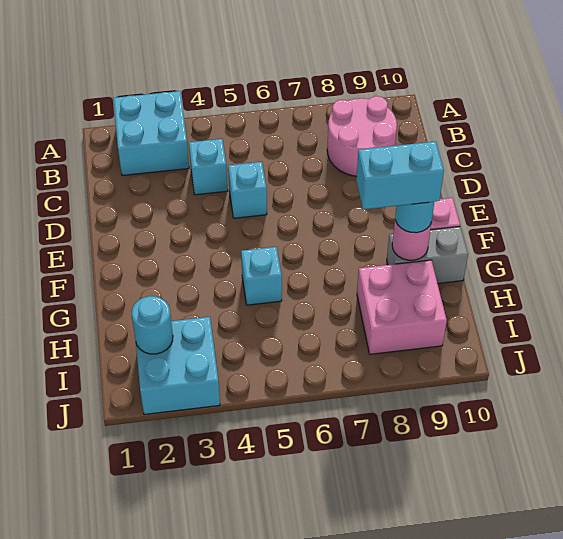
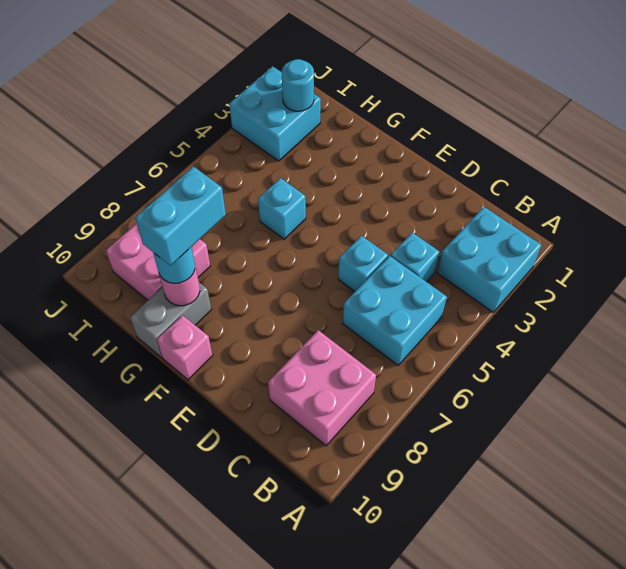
none -> cyan 2x2 brick [343,256,447,365]
pink 2x2 round brick [327,96,397,176] -> pink 2x2 brick [268,330,376,446]

